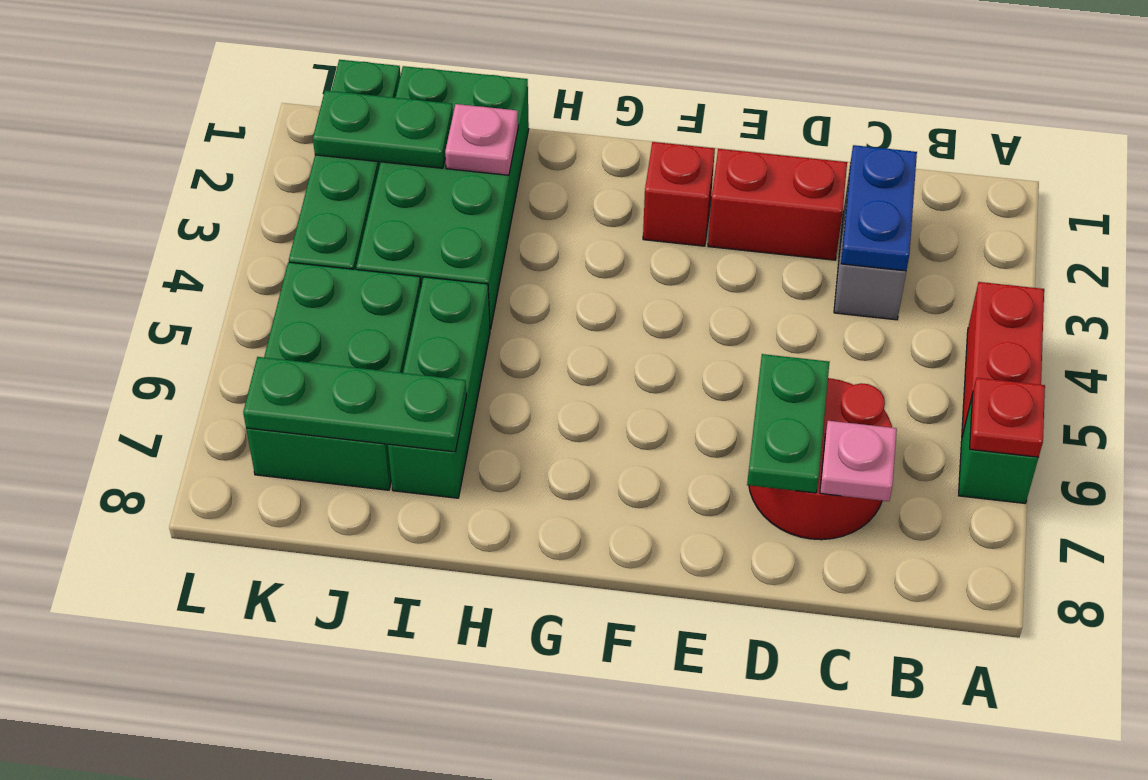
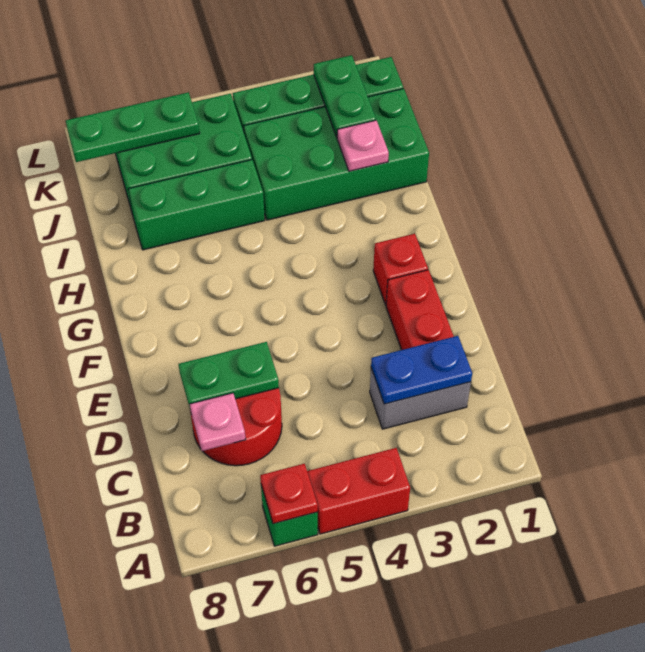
green 1x3 plate [243,357,466,452] -> green 1x3 plate turned to [66,92,200,162]

